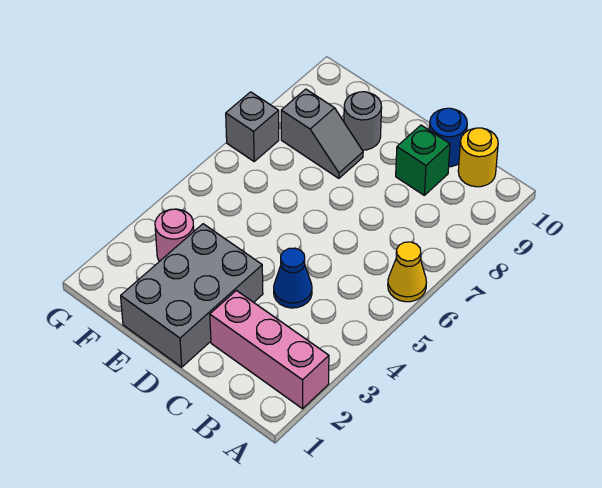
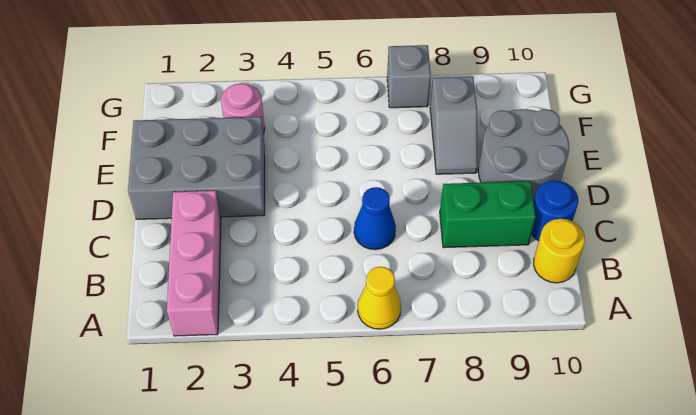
blue 1x1 cone [274,248,312,308] -> blue 1x1 cone moved to [354,187,396,250]
green 1x1 brick [396,125,450,195] -> green 1x2 brick [440,181,536,248]
grey 1x1 round brick [344,92,382,150] -> grey 2x2 round brick [478,109,569,201]

